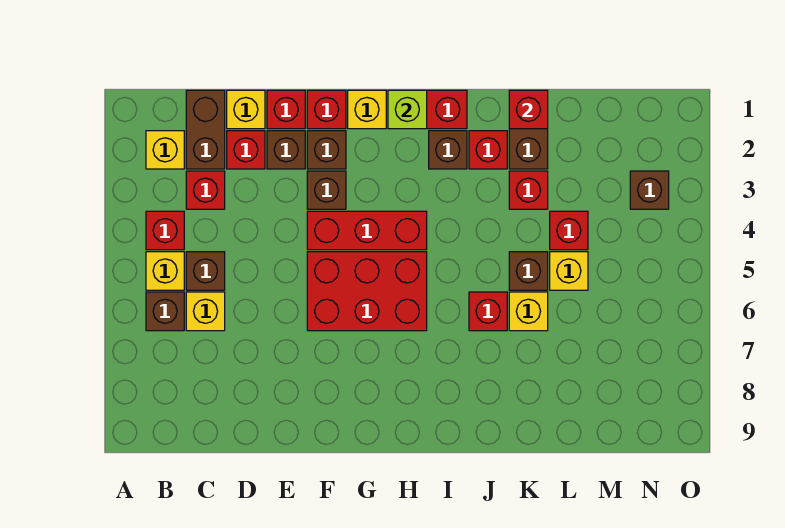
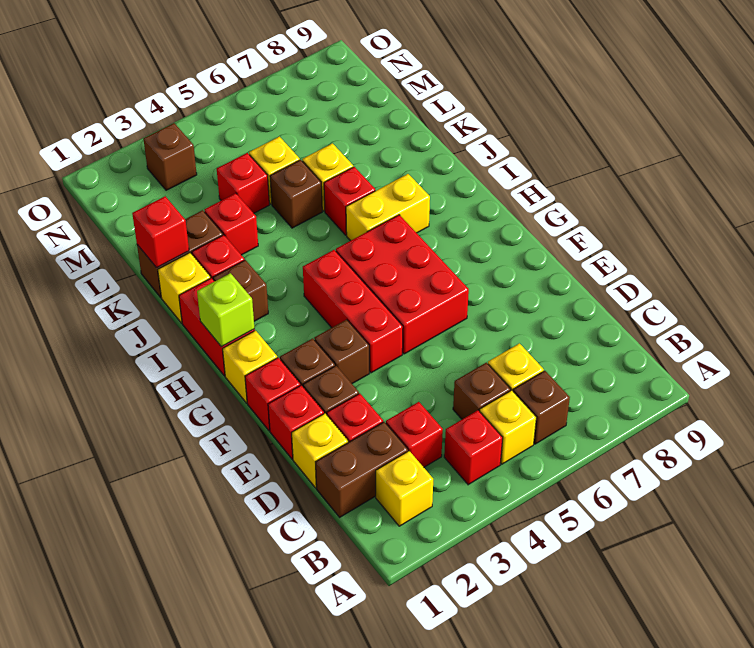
none -> yellow 1x2 brick [346,174,430,241]
none -> yellow 1x1 brick [158,253,211,323]

